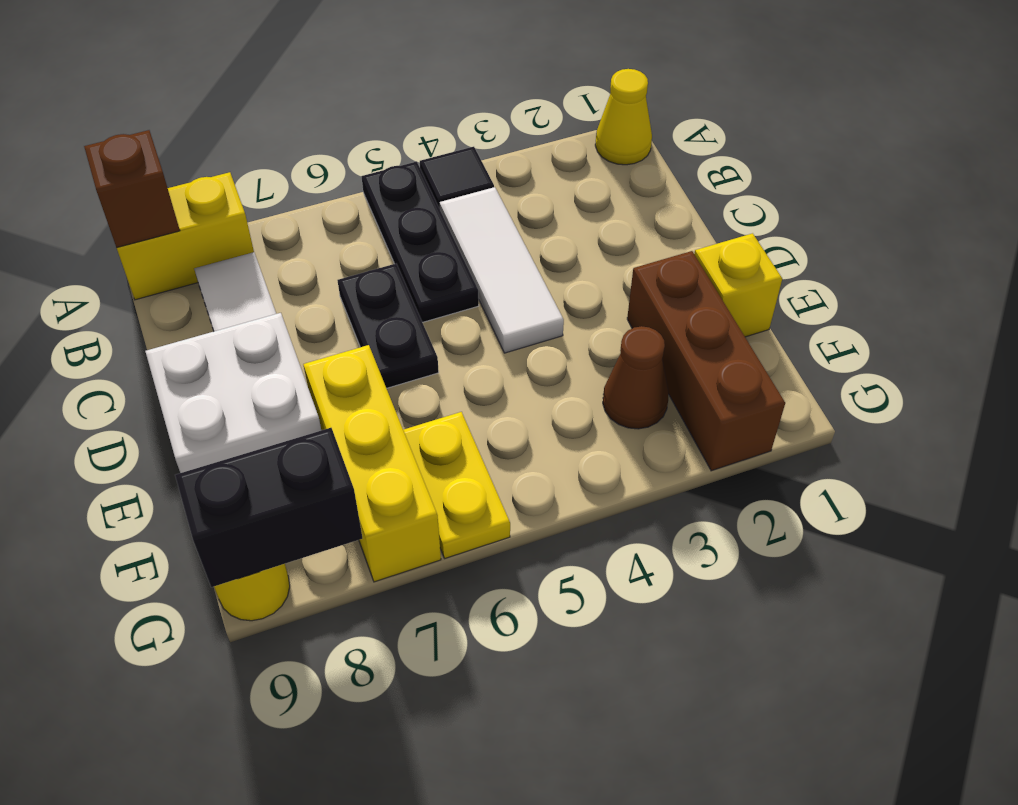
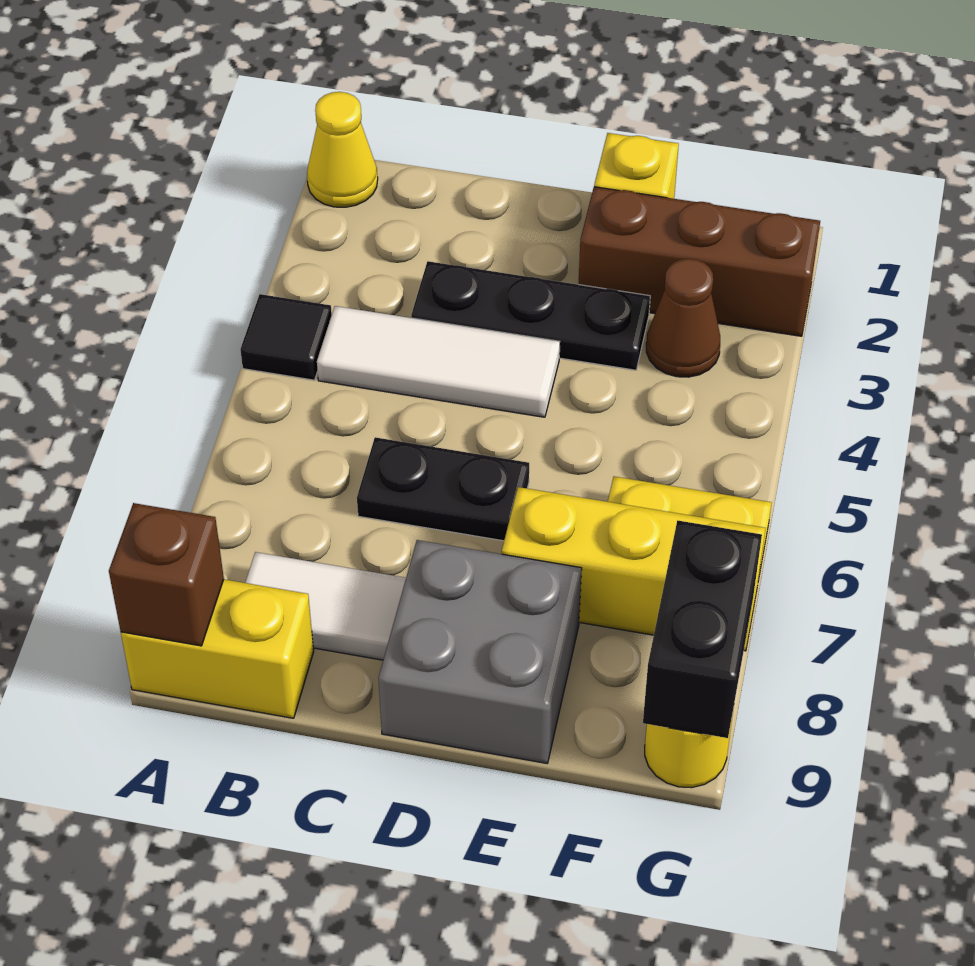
black 1x3 plate [361,162,479,322] -> black 1x3 plate moved to [411,261,650,370]
yellow 1x2 brick [117,172,254,300] -> yellow 1x2 brick turned to [121,579,314,718]
white 2x2 brick [145,313,321,473] -> grey 2x2 brick [378,540,582,763]

